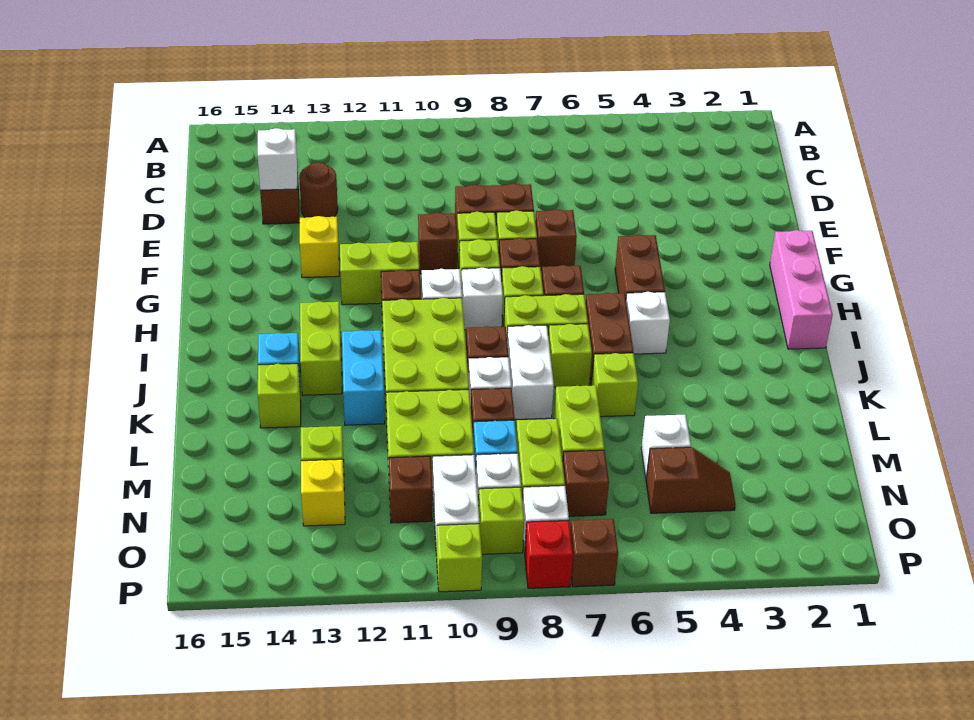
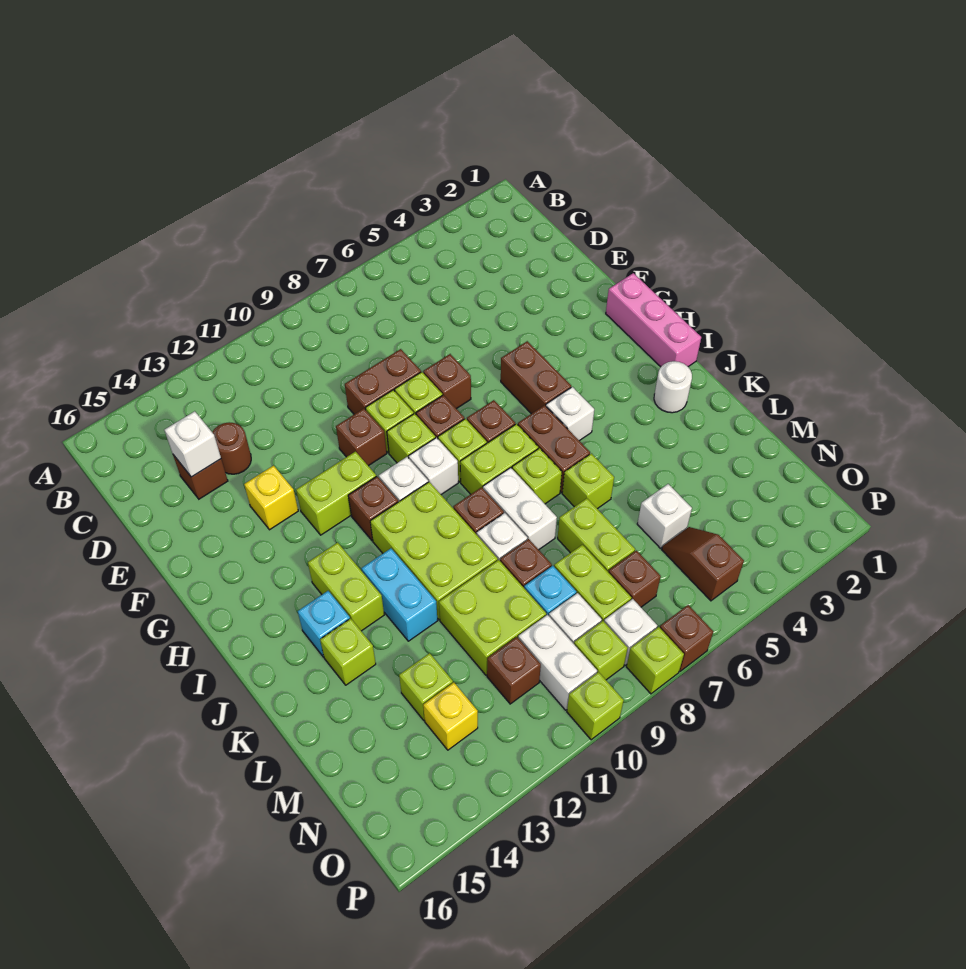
none -> white 1x1 round brick [654,361,692,413]
brown 1x2 slope [646,447,736,513] -> brown 1x2 slope turned to [662,527,744,601]
red 1x1 brick [525,520,573,588] -> lime 1x1 brick [627,627,684,694]

